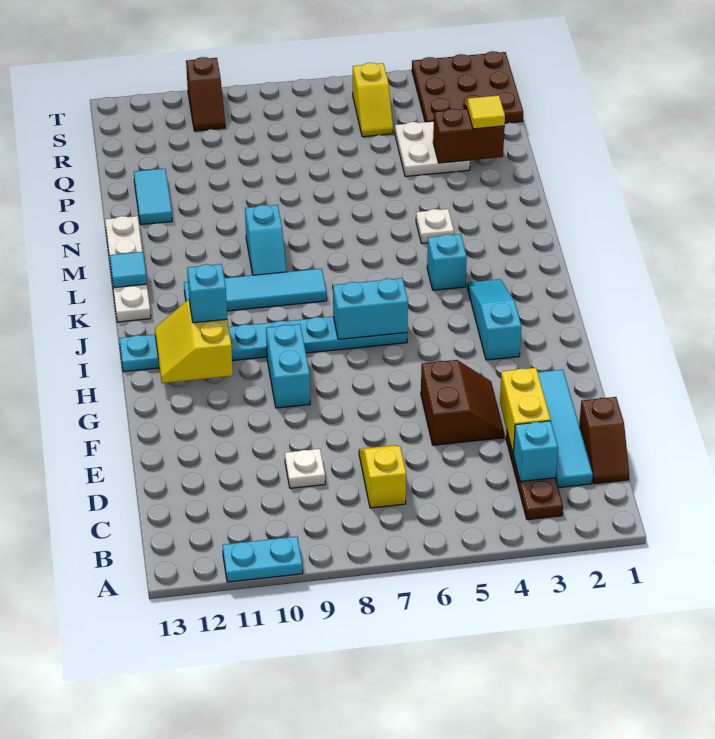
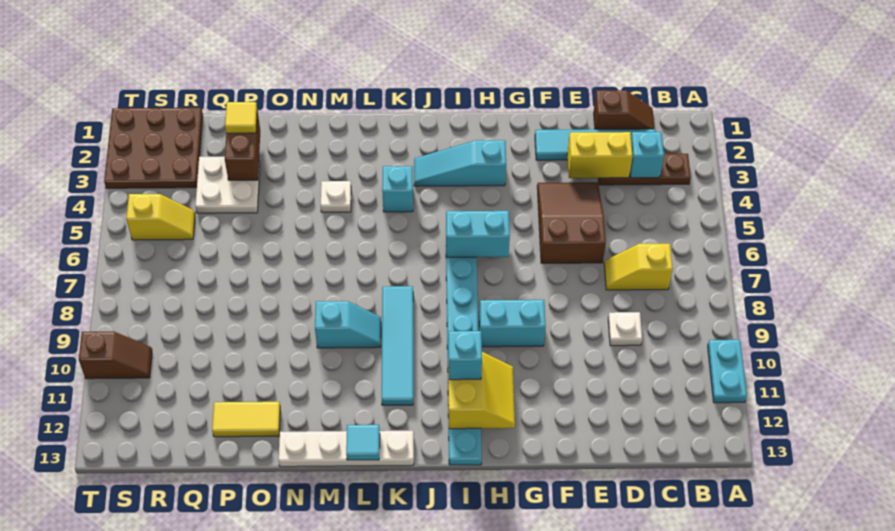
brown 2x2 slope [421,360,504,445] -> brown 2x3 slope [537,182,606,263]
yellow 2x2 slope [155,299,233,383] -> yellow 2x2 slope turned to [448,352,515,429]
cyan 1x2 brick [333,278,408,339] -> cyan 1x2 brick turned to [446,211,510,257]
cyan 1x2 tile [134,168,172,225] -> yellow 1x2 tile [212,402,280,437]

